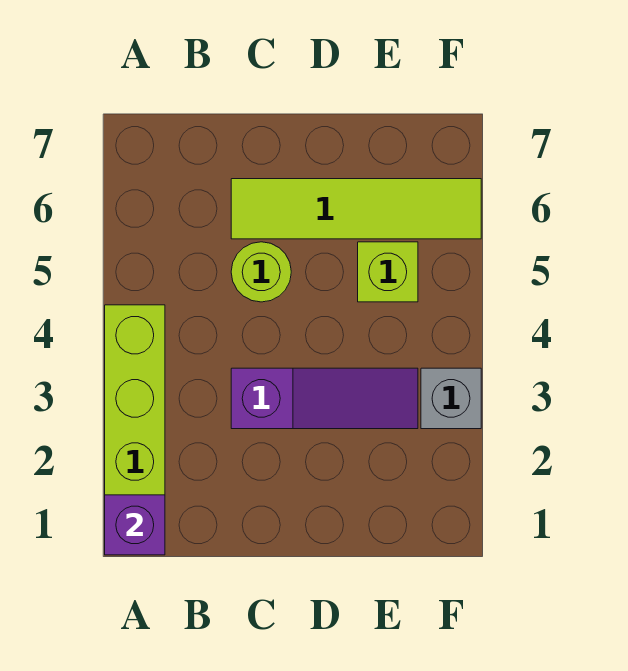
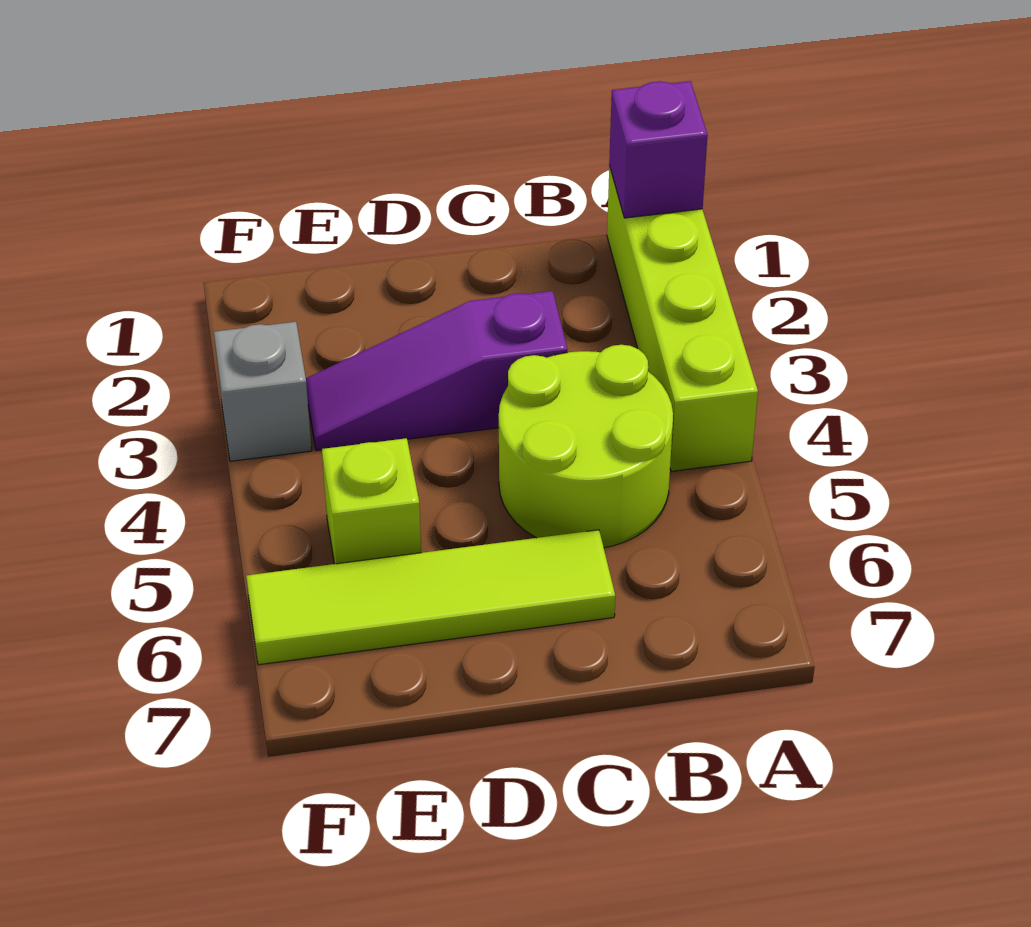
lime 1x1 round brick [231,242,291,302] -> lime 2x2 round brick [499,345,673,548]

